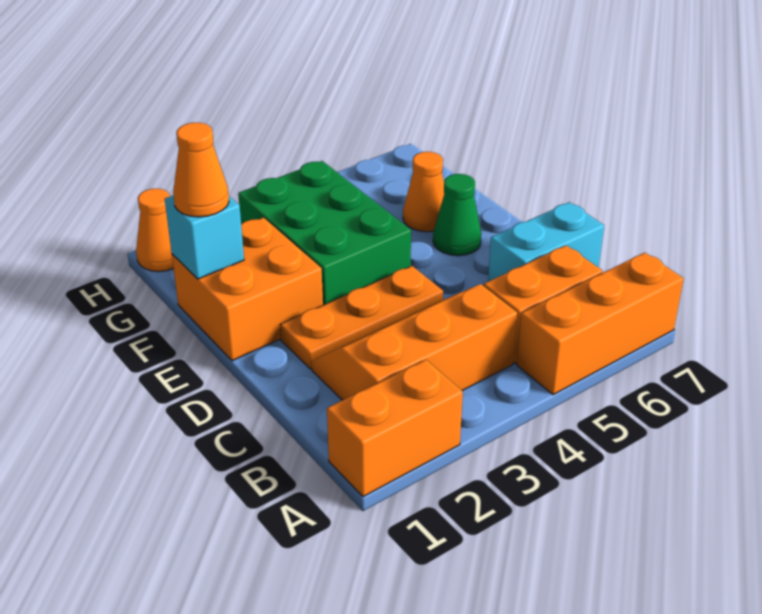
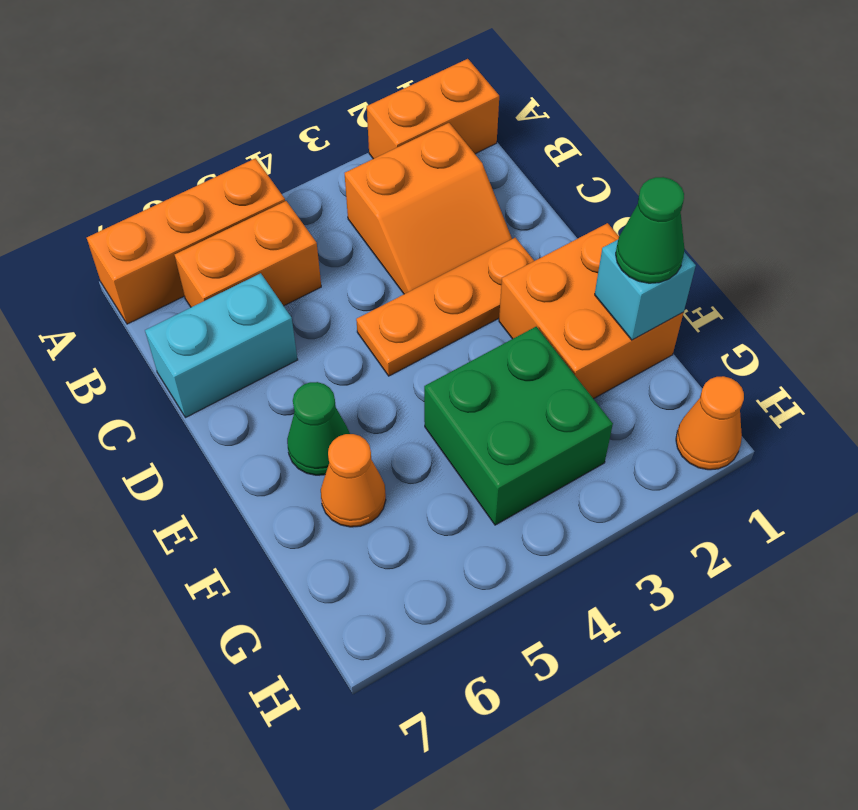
orange 2x3 slope [312,284,517,400] -> orange 2x2 slope [345,123,512,294]
green 2x3 brick [238,161,411,305] -> green 2x2 brick [424,327,613,525]
orange 1x1 cone [173,123,229,217] -> green 1x1 cone [616,177,685,283]

